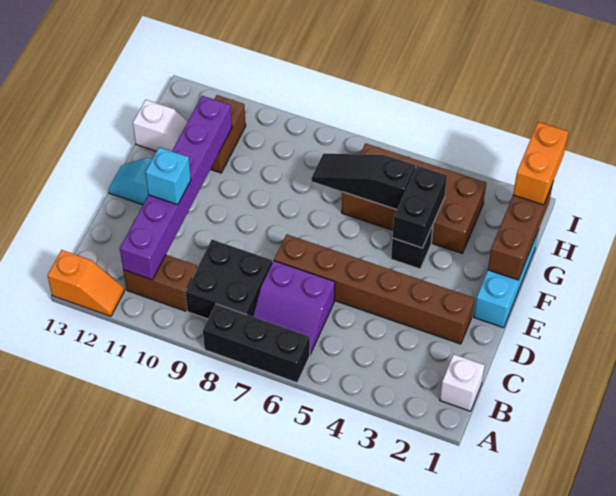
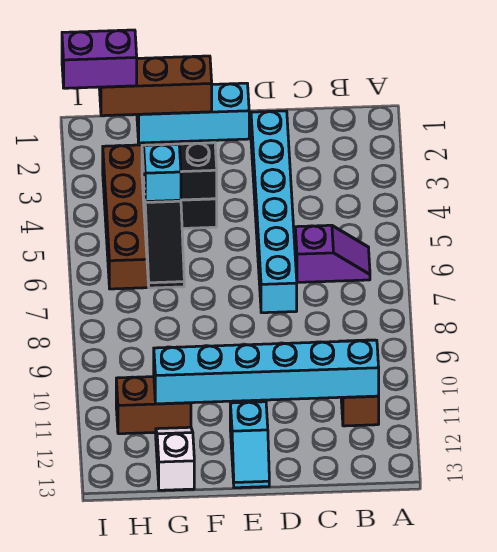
black 1x3 brick [203,304,310,383] -> none
orange 1x2 slope [48,250,124,316] -> none
white 1x1 brick [440,354,485,411] -> none
purple 2x2 slope [253,261,335,354] -> purple 1x2 slope [295,225,370,282]
black 2x2 brick [185,240,272,319] -> none
purple 1x6 brick [120,96,232,280] -> cyan 1x6 brick [154,340,379,404]
brown 1x6 brick [274,234,474,344] -> cyan 1x6 brick [251,111,297,313]
cyan 1x1 brick [145,147,191,205] -> cyan 1x1 brick moved to [144,144,181,202]
orange 1x2 brick [513,122,568,205] -> purple 1x2 brick [62,30,137,88]

